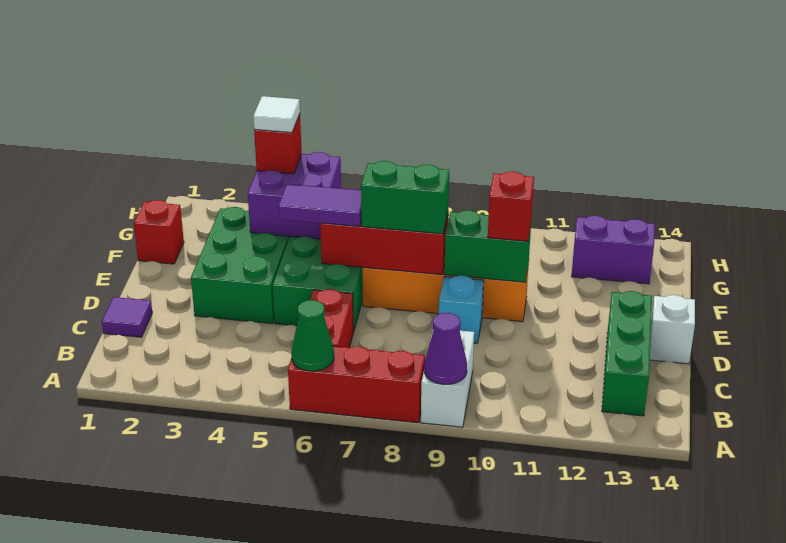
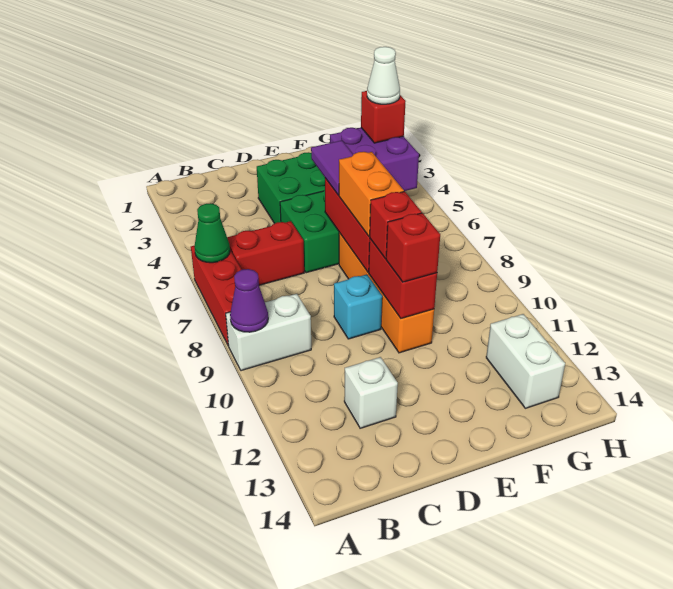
green 1x3 brick [602,291,652,416] -> none
purple 1x1 tile [102,297,152,337] -> none
white 1x1 brick [650,295,695,364] -> white 1x1 brick moved to [344,357,398,428]
green 1x2 brick [361,161,449,234] -> orange 1x2 brick [339,152,404,236]
green 1x2 brick [444,210,531,282] -> red 1x2 brick [369,239,437,319]
red 1x1 brick [134,200,184,264] -> red 1x1 brick moved to [369,191,422,259]
white 1x1 tile [253,96,300,133] -> white 1x1 cone [367,47,400,104]
purple 1x2 brick [572,216,655,284] -> white 1x2 brick [486,314,565,408]

